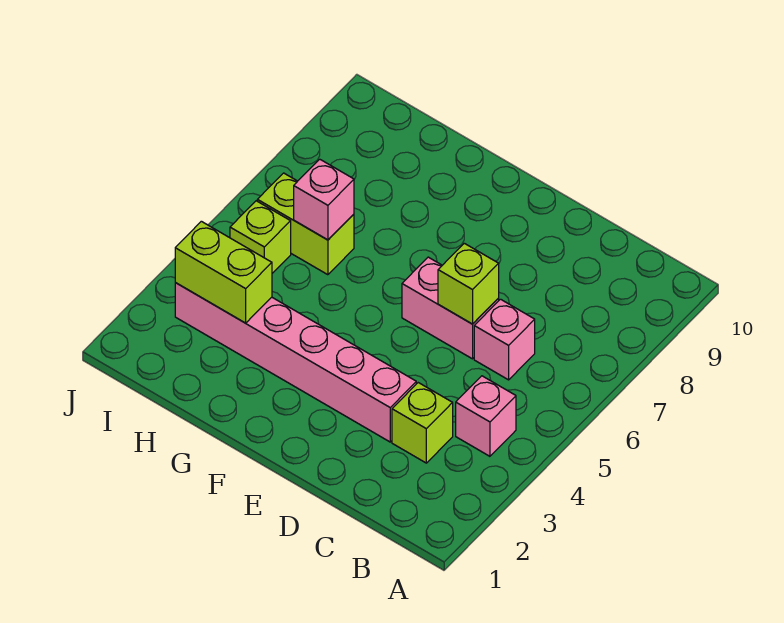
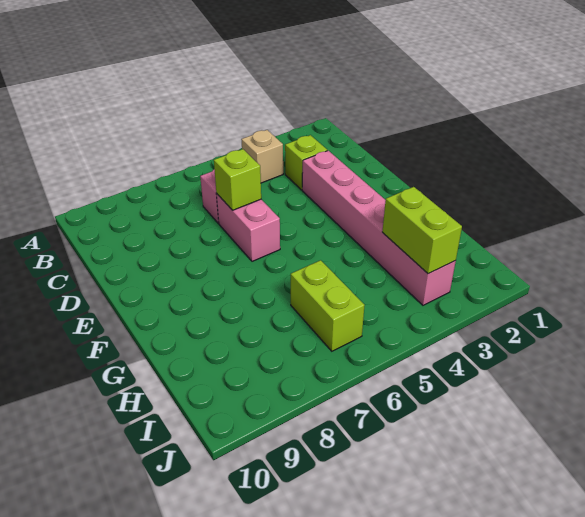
pink 1x1 brick [456,376,516,456] -> tan 1x1 brick [241,130,283,183]
pink 1x1 brick [294,159,354,240] -> none
lime 1x1 brick [230,201,291,273] -> none

